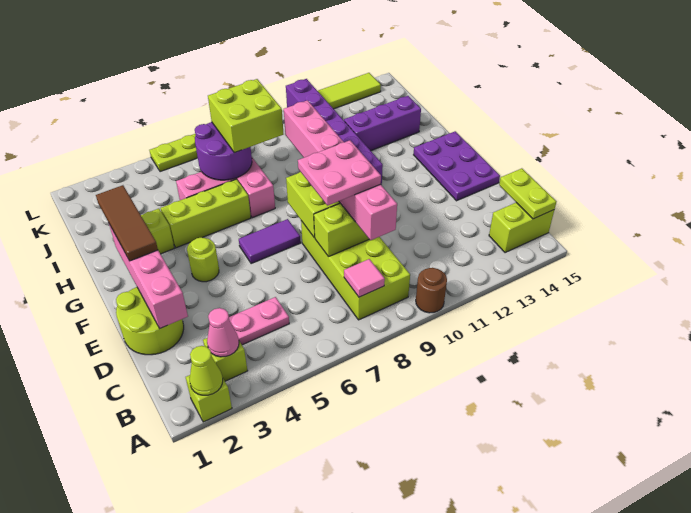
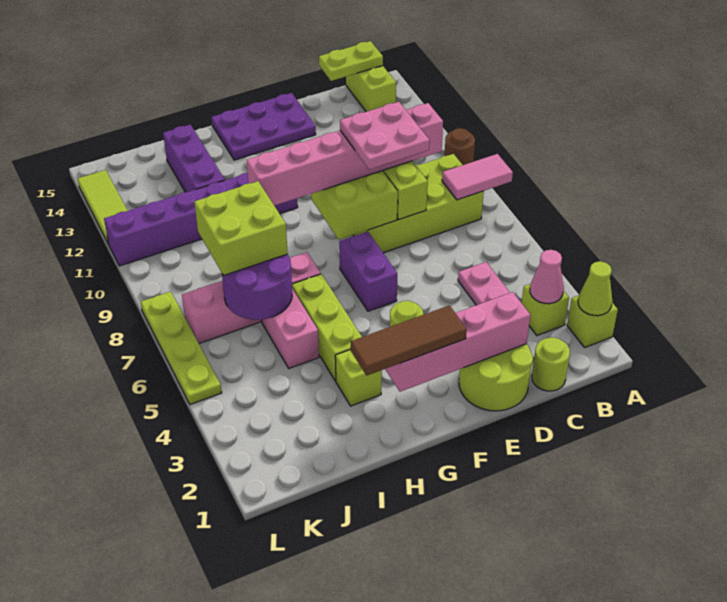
pink 1x1 tile [344,259,385,297] -> pink 1x2 tile [442,154,513,200]
none -> lime 1x1 round brick [532,337,570,391]
purple 1x2 tile [239,219,301,264] -> purple 1x2 brick [339,232,397,311]

